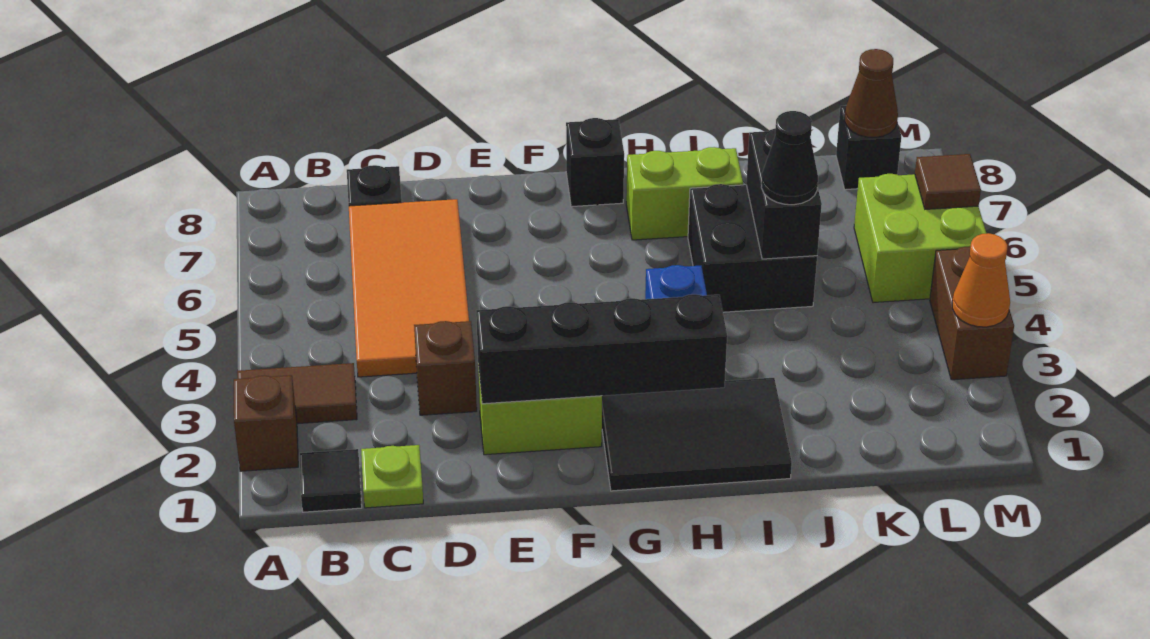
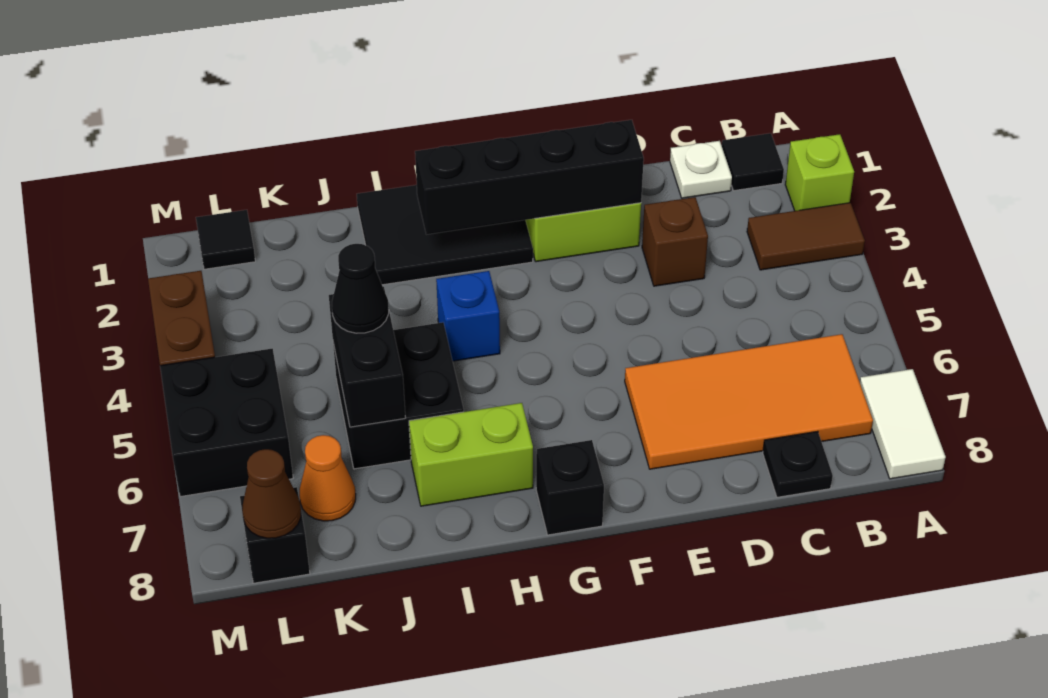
brown 1x1 brick [234,375,298,471] -> lime 1x1 brick [785,134,854,211]
none -> white 1x2 tile [860,369,946,479]
lime 1x1 plate [361,445,423,508] -> white 1x1 plate [670,141,732,198]
orange 2x4 tile [349,199,469,377] -> orange 2x4 tile turned to [625,334,873,469]
none -> black 1x1 tile [196,210,255,269]
lime 2x2 brick [854,174,987,303] -> black 2x2 brick [160,349,293,497]
orange 1x1 cone [952,233,1010,327] -> orange 1x1 cone moved to [300,435,356,521]
brown 1x1 tile [915,154,981,209] -> none

